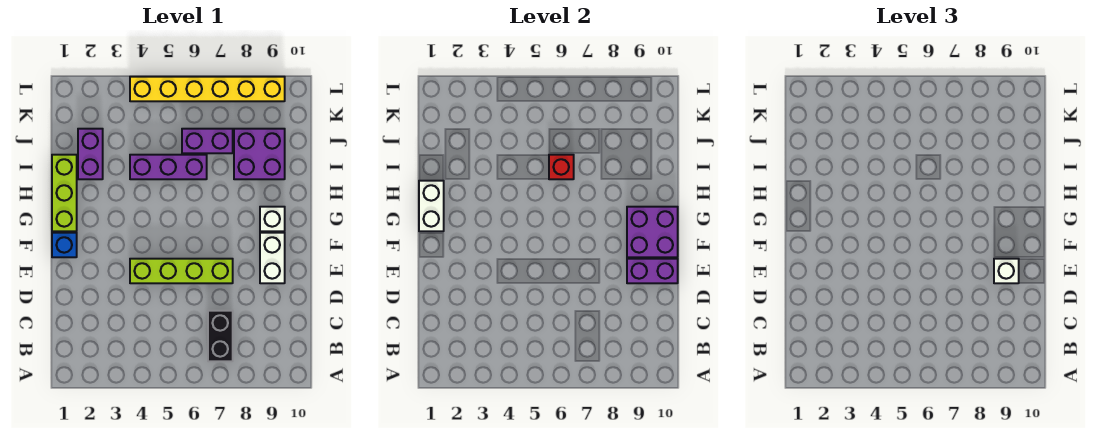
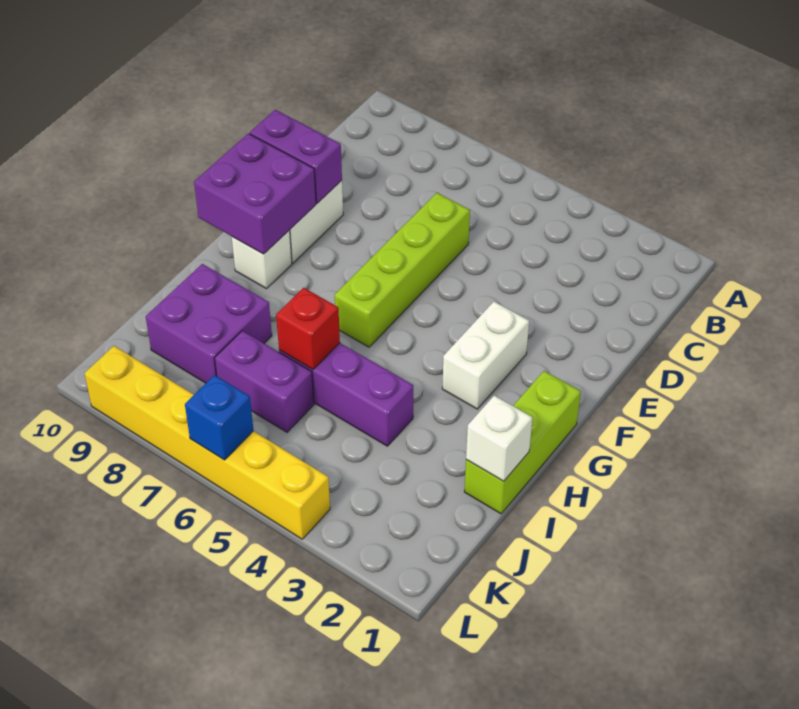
black 1x2 brick [208,311,233,361] -> none
lime 1x4 brick [130,259,233,283] -> lime 1x4 brick turned to [335,193,470,347]
white 1x1 brick [994,259,1019,283] -> white 1x1 brick moved to [466,396,532,481]
blue 1x1 brick [52,233,77,257] -> blue 1x1 brick moved to [185,375,253,460]
white 1x2 brick [419,181,444,231] -> white 1x2 brick moved to [442,302,529,409]
purple 1x2 brick [78,129,103,179] -> none

